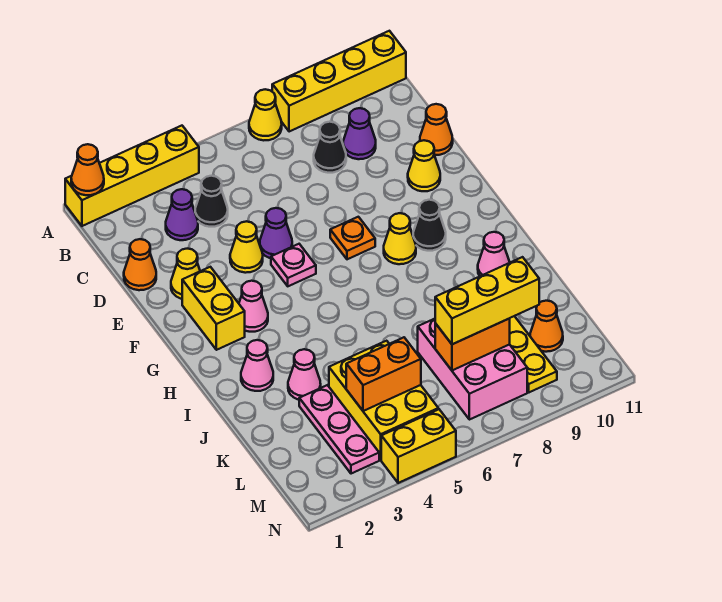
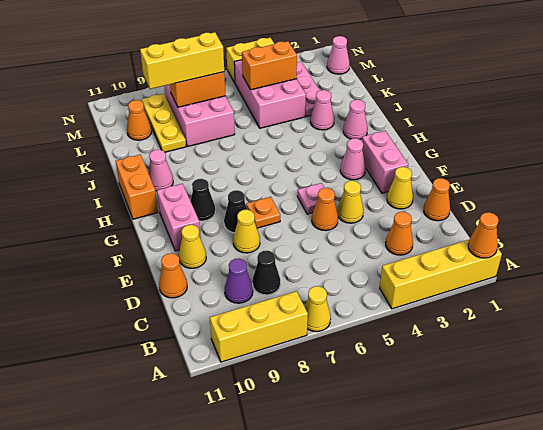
yellow 1x4 brick [272,31,406,132] -> yellow 1x3 brick [210,291,308,362]
purple 1x1 cone [166,189,198,240] -> orange 1x1 cone [386,212,413,255]
black 1x1 cone [195,176,228,227] -> black 1x1 cone moved to [224,190,247,233]
purple 1x1 cone [260,208,292,258] -> orange 1x1 cone [312,188,338,231]
yellow 1x2 brick [182,267,245,350] -> pink 1x2 brick [362,131,408,193]
none -> pink 1x2 brick [157,184,201,251]
yellow 1x1 cone [384,213,416,264] -> yellow 1x1 cone moved to [233,210,260,253]
none -> orange 1x2 brick [116,155,158,219]
yellow 2x3 brick [329,341,438,460] -> pink 2x3 brick [234,60,306,128]
none -> pink 1x1 cone [327,36,350,74]

